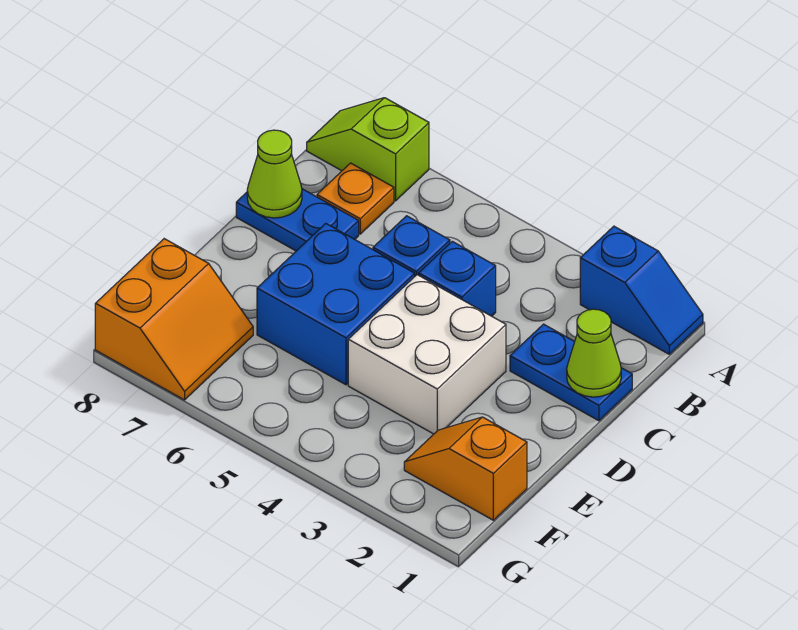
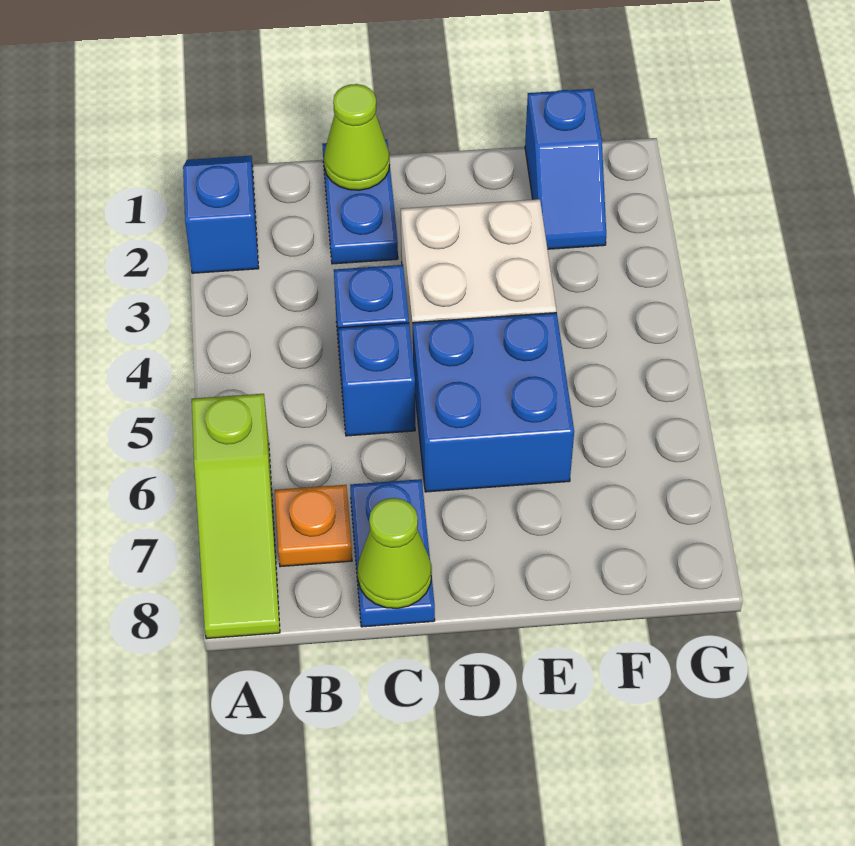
lime 1x2 slope [307,98,429,201] -> lime 1x3 slope [192,394,280,639]
orange 1x2 slope [404,417,527,520] -> blue 1x2 slope [525,89,606,249]
orange 2x2 slope [95,239,253,400] -> none

